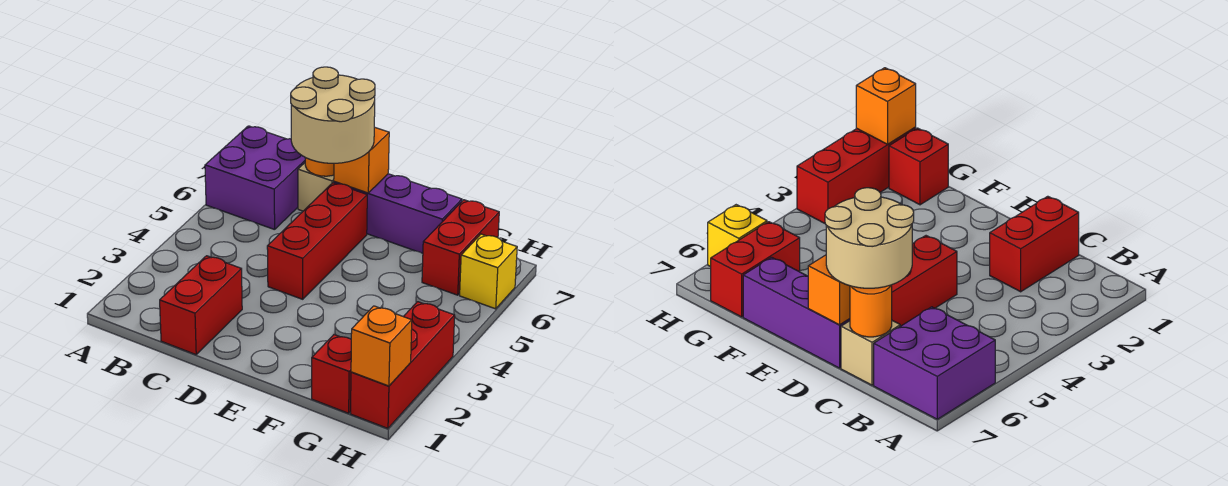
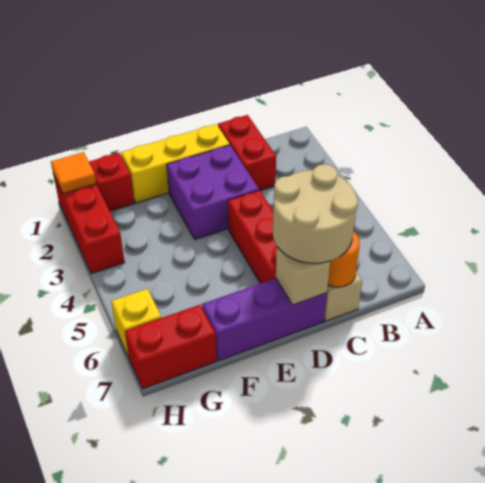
purple 2x2 brick [205,126,305,230] -> purple 2x2 brick moved to [167,145,259,239]
none -> yellow 1x3 brick [121,124,230,203]
orange 1x1 brick [334,127,389,193] -> tan 1x1 brick [276,247,330,305]
red 1x2 brick [422,200,499,295] -> red 1x2 brick turned to [125,305,216,389]
orange 1x1 brick [351,306,412,386] -> orange 1x1 tile [51,152,96,194]

